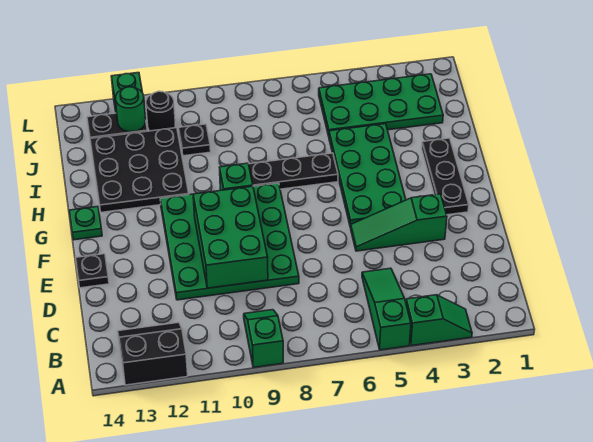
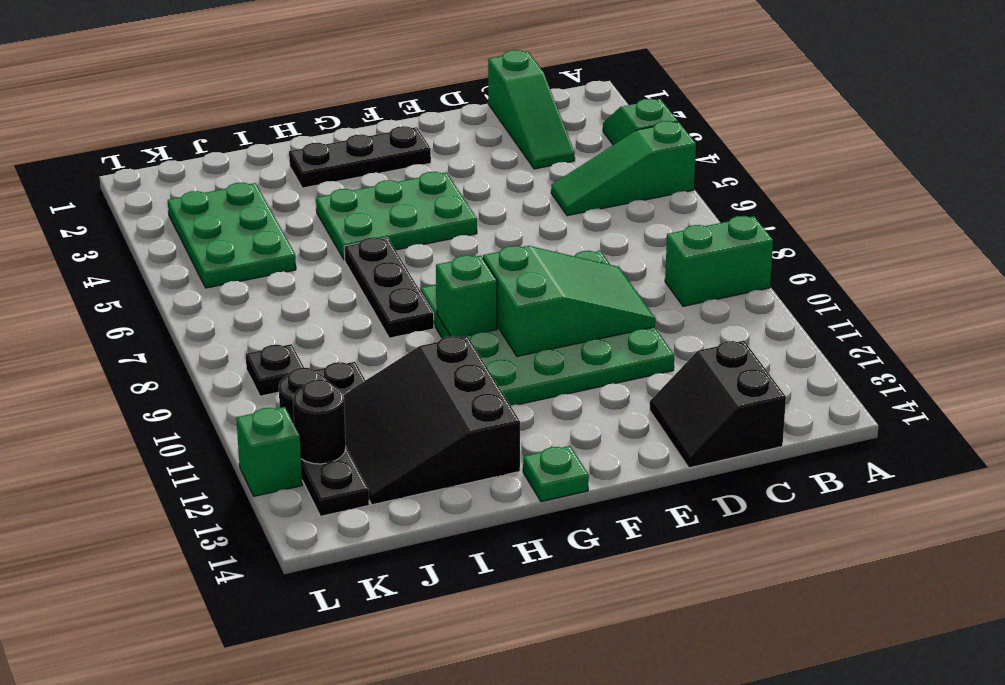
green 1x2 slope [244,310,283,367] -> green 1x2 brick [665,216,773,306]
black 2x2 slope [118,322,188,385] -> black 2x2 slope moved to [650,341,786,468]
green 2x3 brick [193,186,268,288] -> green 2x3 slope [483,246,655,356]
green 1x3 slope [351,194,447,251] -> green 1x3 slope moved to [488,50,575,169]
black 1x1 plate [76,254,109,288] -> black 1x1 plate moved to [246,344,304,396]
green 2x4 plate [329,124,406,227] -> green 2x3 plate [316,172,477,260]
black 3x3 plate [90,128,189,212] -> black 3x3 slope [343,336,520,505]
green 2x4 plate [319,74,443,136] -> green 2x3 plate [168,183,296,288]
green 1x1 round brick [115,87,146,132] -> black 1x1 round brick [293,380,346,464]

